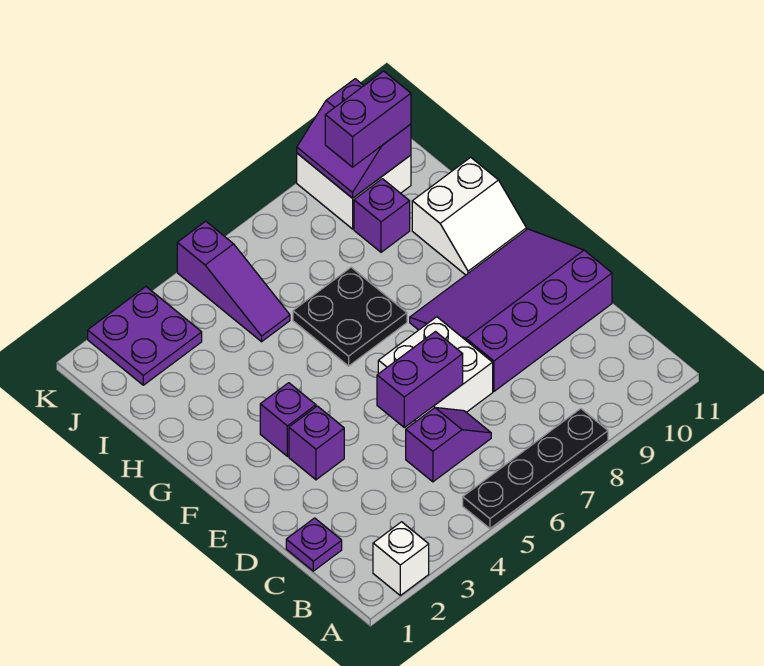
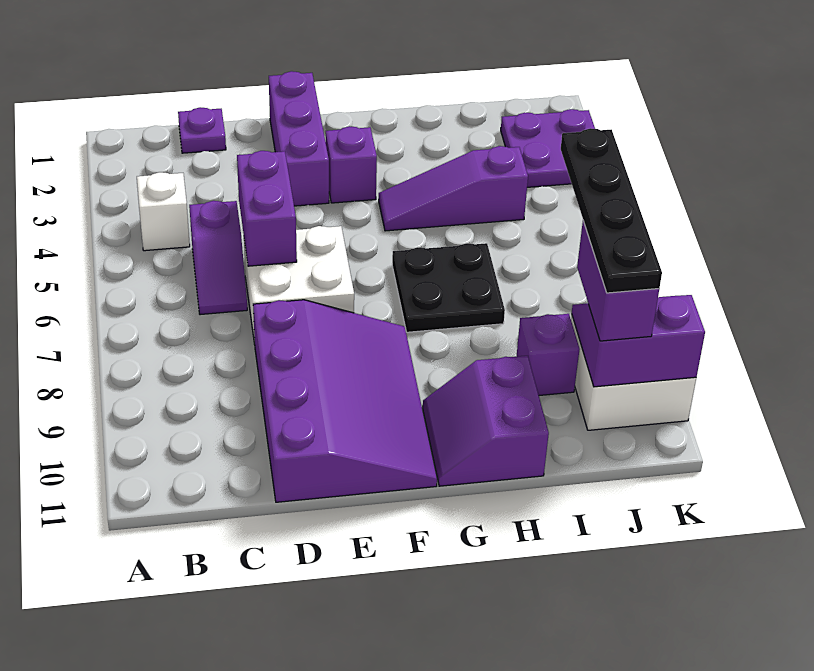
white 1x1 brick [373,522,429,595] -> white 1x1 brick moved to [137,172,190,251]
black 1x4 plate [463,409,608,528] -> black 1x4 plate moved to [561,128,662,293]
purple 1x1 brick [289,406,344,480] -> purple 1x3 brick [269,71,329,206]
white 2x2 slope [412,157,526,275] -> purple 2x2 slope [423,356,549,486]
purple 1x3 slope [177,221,290,342] -> purple 1x3 slope moved to [379,146,528,231]

